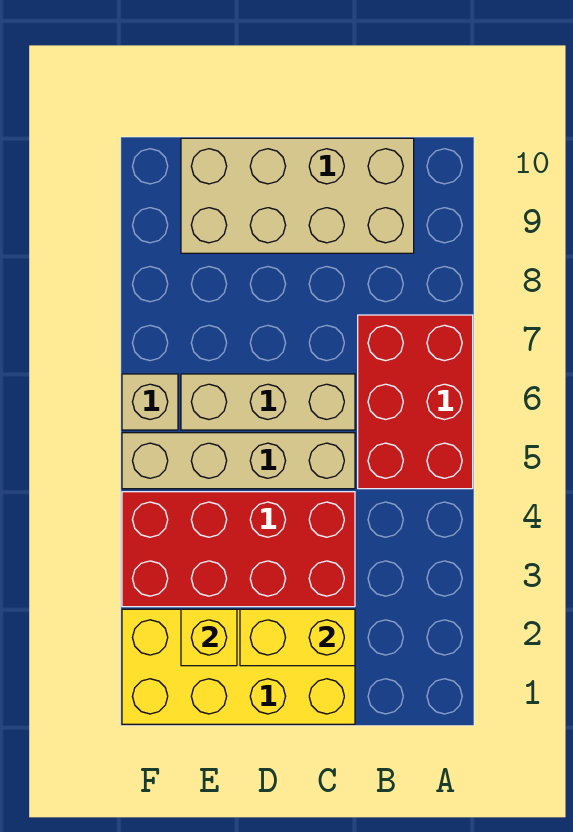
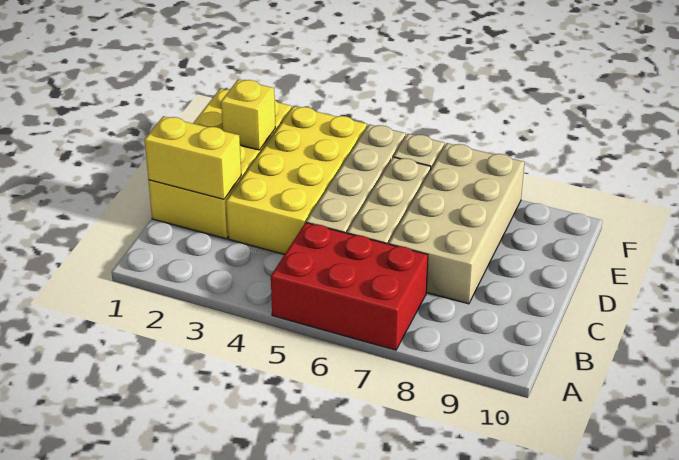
tan 2x4 brick [181,138,414,253] -> tan 2x4 brick moved to [389,143,524,304]
yellow 1x2 brick [240,609,355,666] -> yellow 1x2 brick turned to [145,116,241,199]
red 2x4 brick [122,492,355,607] -> yellow 2x4 brick [226,106,367,254]

